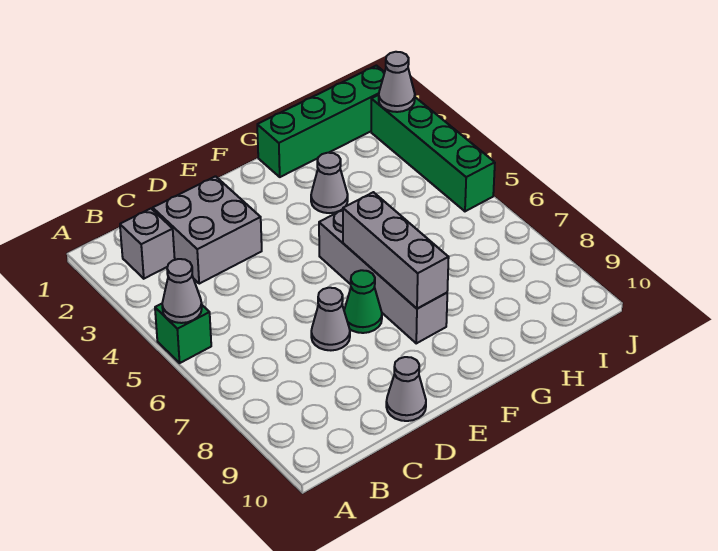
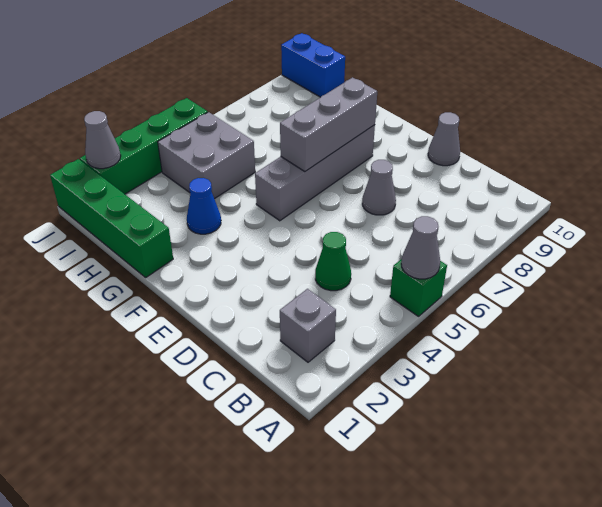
grey 2x2 brick [153,176,262,284] -> grey 2x2 brick moved to [158,112,255,199]
green 1x1 cone [344,270,382,333] -> green 1x1 cone moved to [315,232,351,291]
grey 1x1 cone [311,153,348,213] -> blue 1x1 cone [187,178,221,234]
none -> blue 1x2 brick [281,33,345,97]

